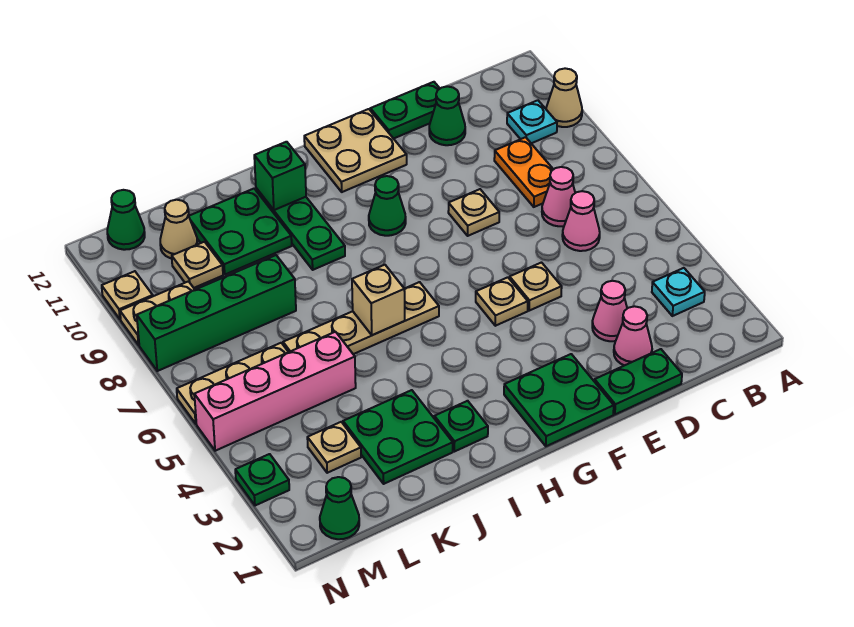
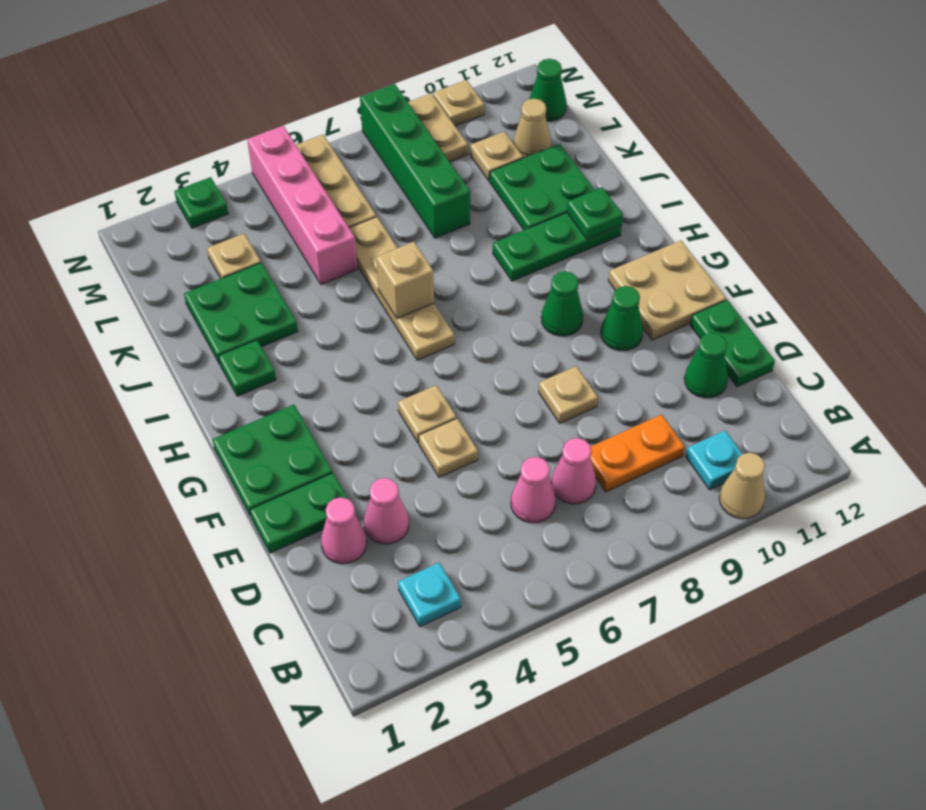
green 1x2 plate [595,349,682,414] -> green 1x2 plate turned to [250,473,348,553]
green 1x1 brick [254,142,306,210] -> green 1x1 plate [567,187,623,239]
green 1x1 cone [320,477,359,539] -> green 1x1 cone moved to [601,286,643,351]

